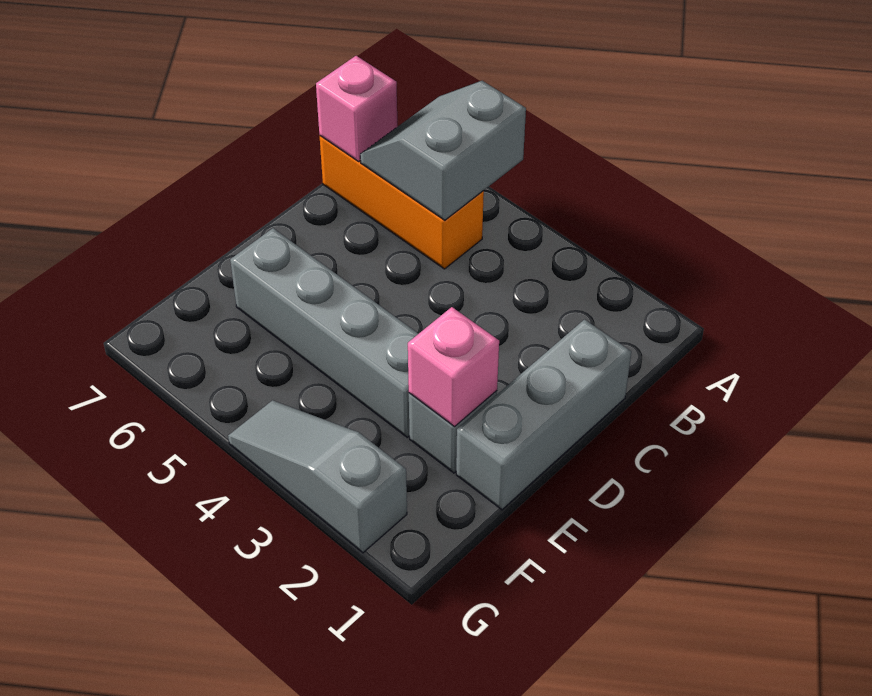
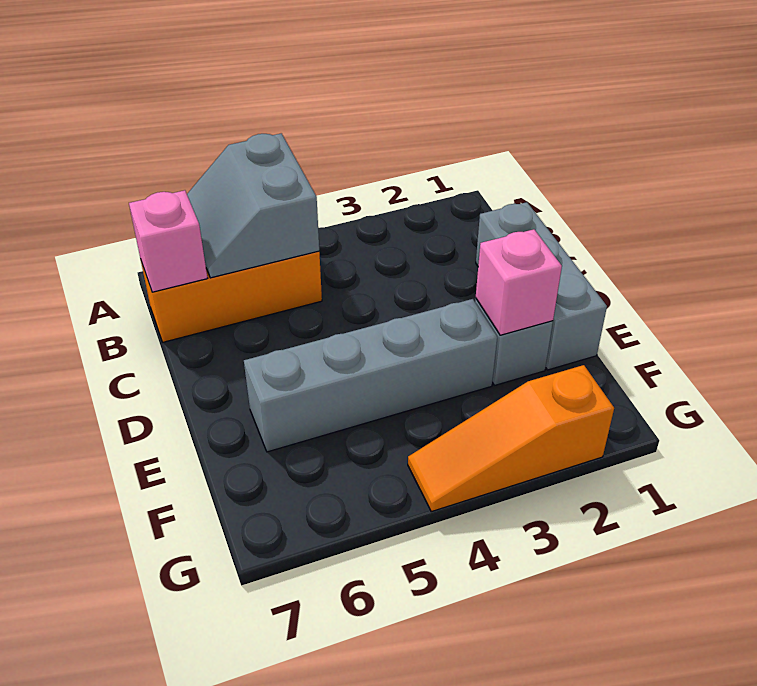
grey 1x3 slope [228,400,407,553] -> orange 1x3 slope [408,365,614,512]

